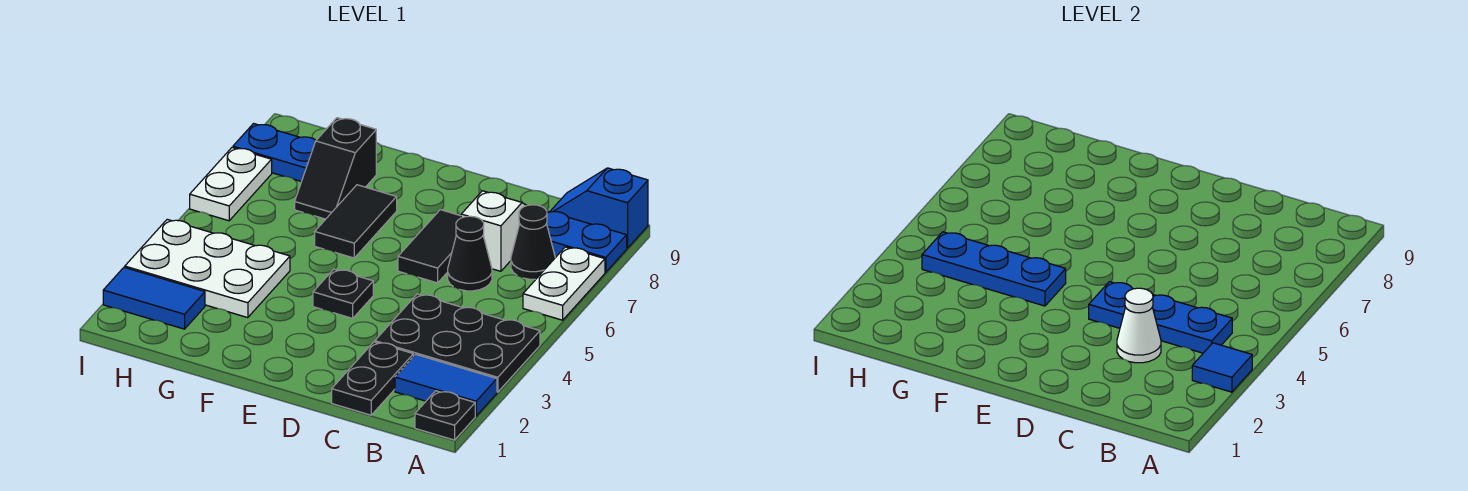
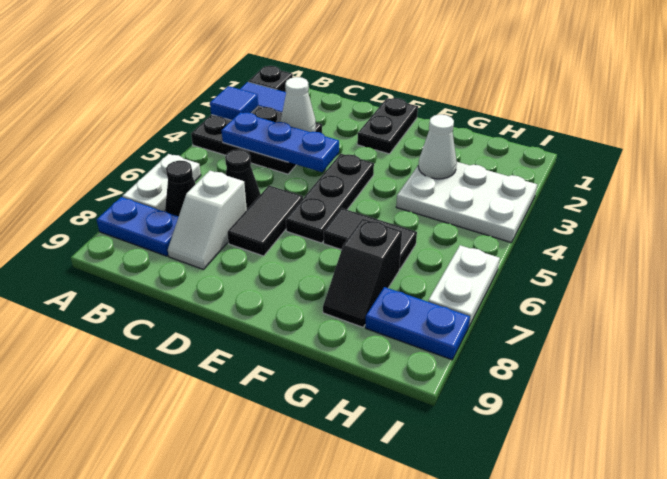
blue 1x2 slope [550,168,648,248] -> none
black 1x2 plate [332,342,413,415] -> black 1x2 plate moved to [357,98,418,154]
black 1x1 plate [313,269,373,318] -> black 1x3 plate [286,154,374,243]
blue 1x3 plate [922,232,1066,306] -> none
black 1x2 tile [315,185,397,258] -> black 1x2 tile turned to [324,208,417,269]
none -> white 1x1 cone [418,114,457,179]
black 1x2 slope [295,118,376,219] -> black 1x2 slope turned to [323,219,402,327]
blue 1x2 tile [103,267,205,329] -> none

